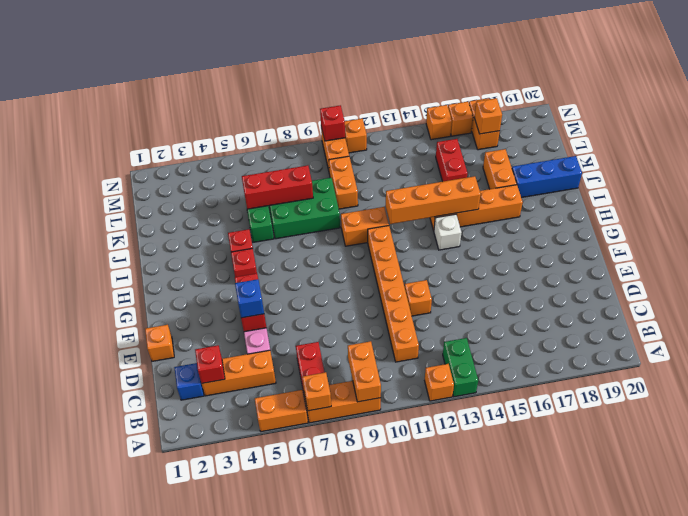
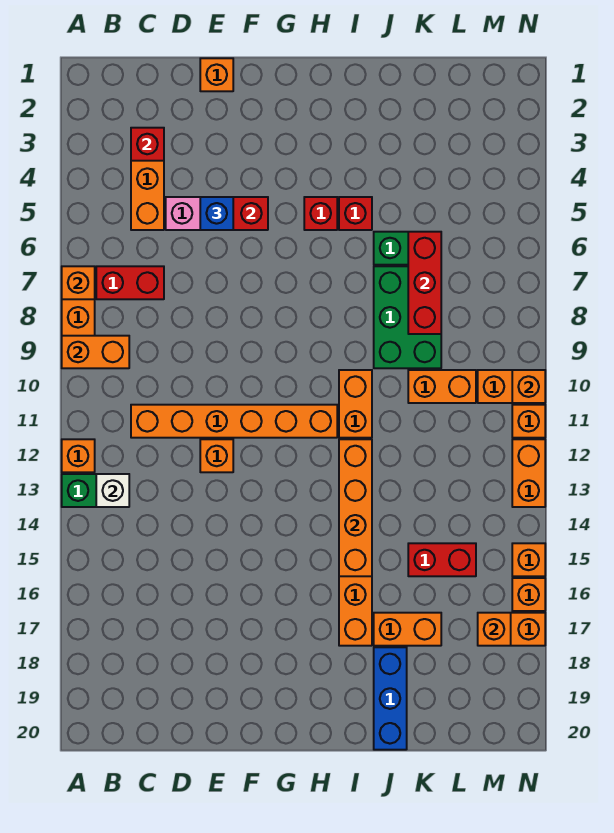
orange 1x2 brick [255,390,308,432] -> orange 1x2 brick moved to [512,439,545,507]
blue 1x1 brick [174,363,204,400] -> none
white 1x1 brick [434,214,462,250] -> white 1x1 brick moved to [96,474,129,507]
red 1x1 brick [320,105,345,141] -> orange 1x1 brick [512,370,545,403]

